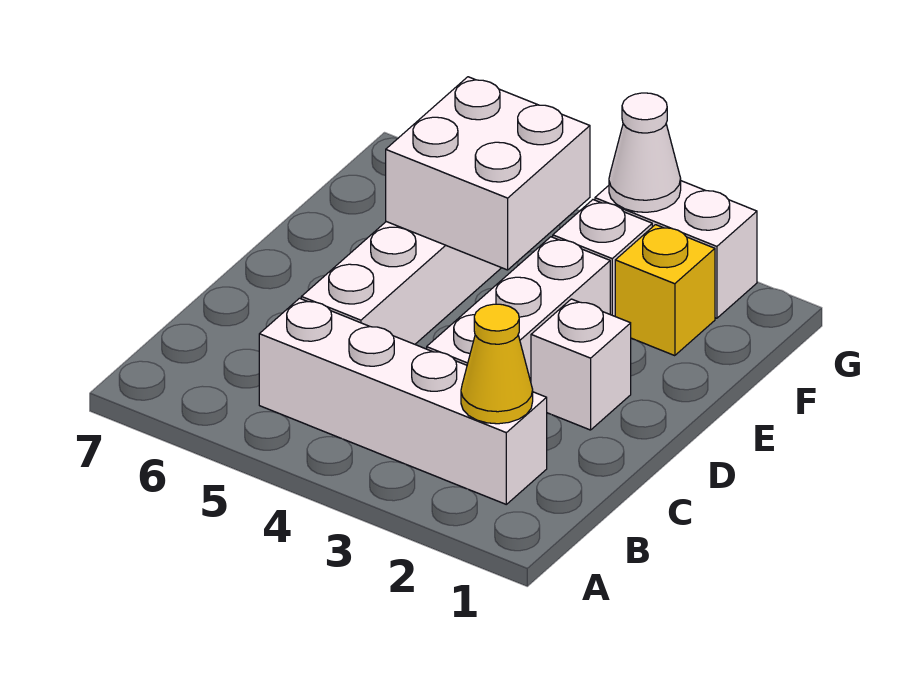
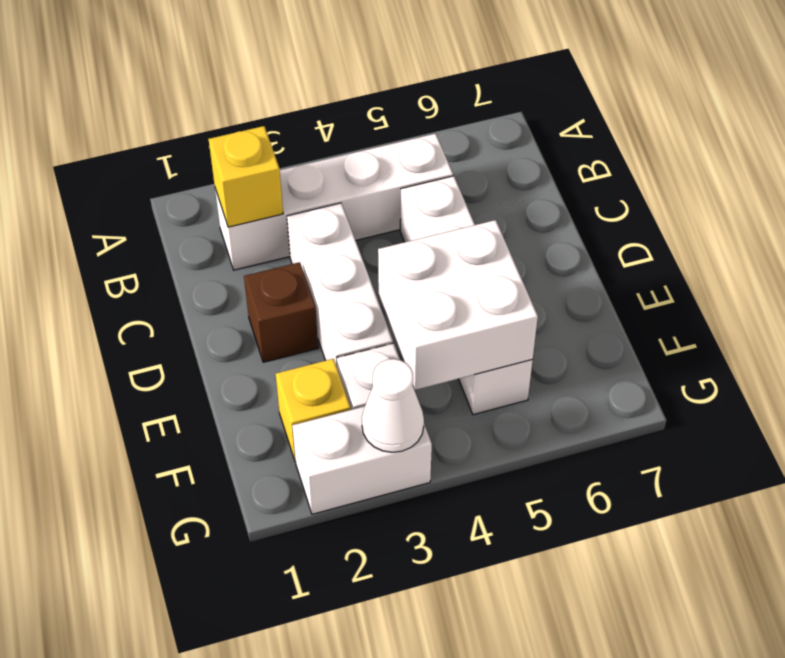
yellow 1x1 cone [461,304,533,424] -> yellow 1x1 brick [209,126,283,227]
white 1x1 brick [531,299,631,430] -> brown 1x1 brick [244,262,318,362]

